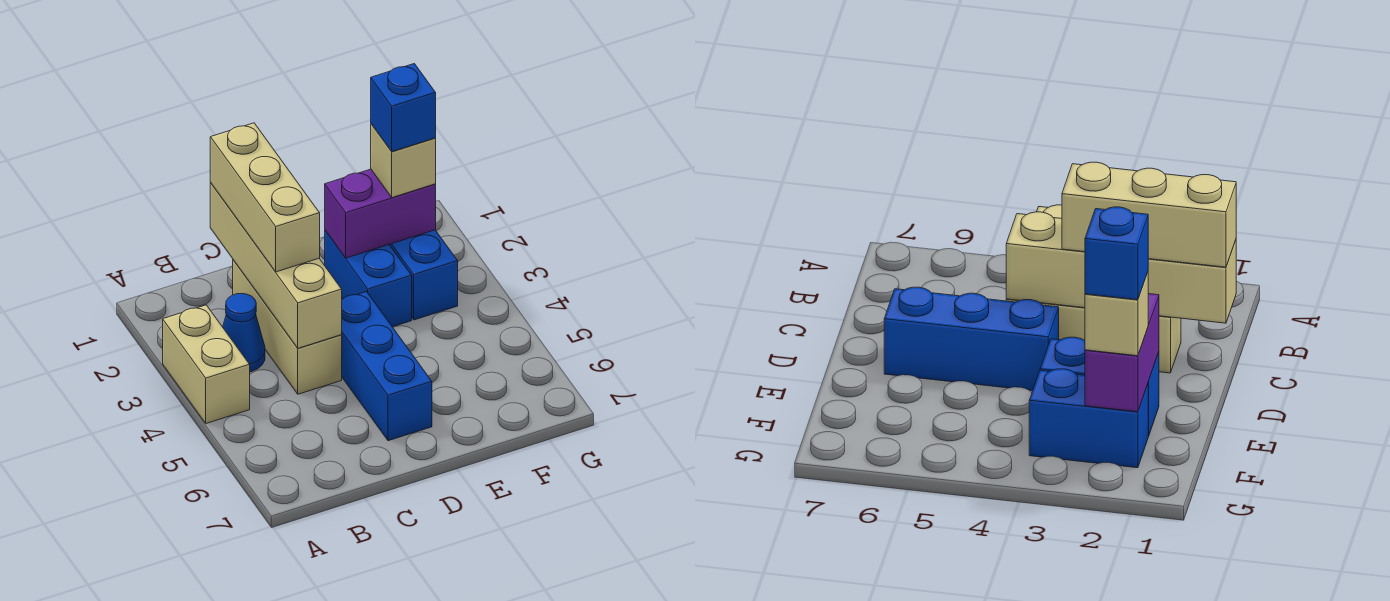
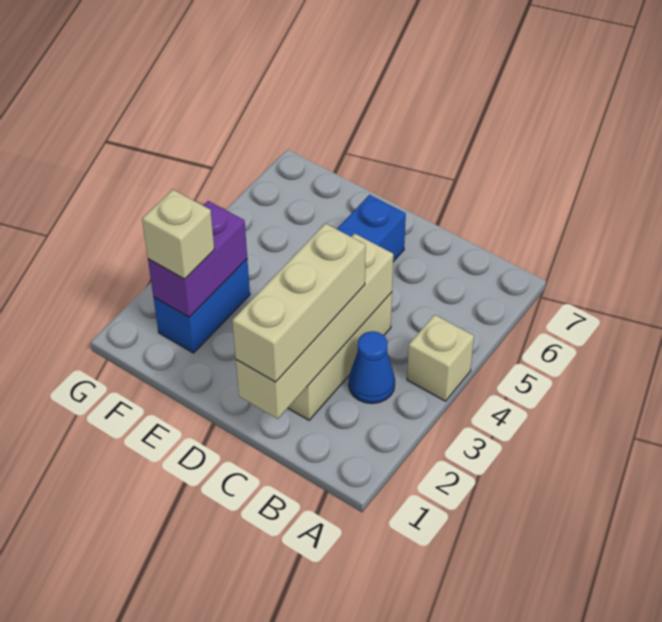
tan 1x2 brick [163,305,250,423] -> tan 1x1 brick [407,315,474,401]
blue 1x2 brick [325,231,412,327] -> none
purple 1x2 brick [325,169,436,258] -> purple 1x2 brick turned to [148,201,247,317]
blue 1x1 brick [371,64,436,152] -> none

